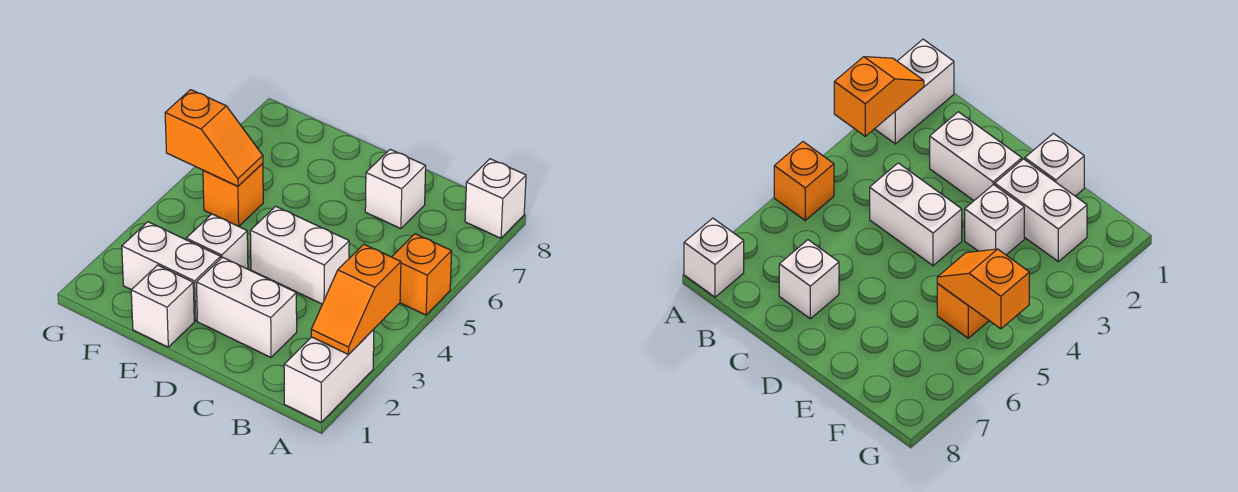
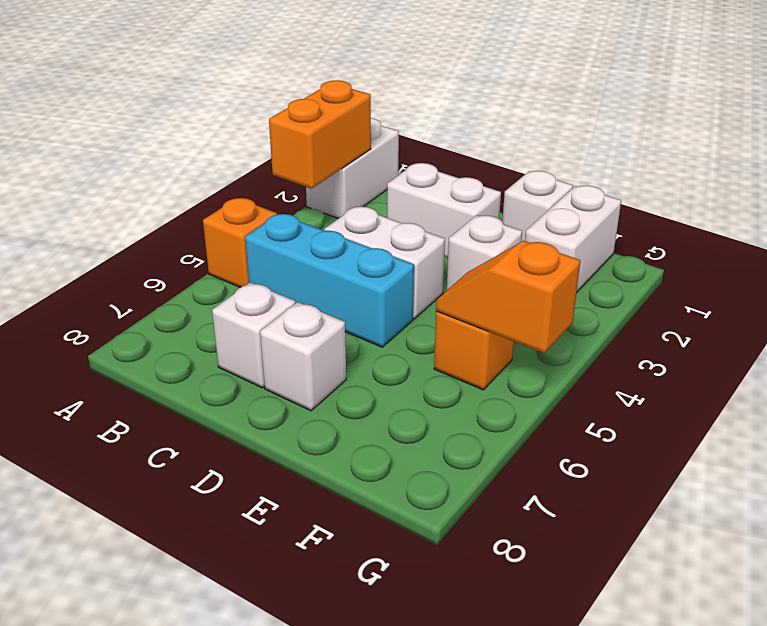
orange 1x2 slope [311,244,401,355] -> orange 1x2 brick [269,80,371,189]
white 1x1 brick [465,159,526,238] -> white 1x1 brick moved to [260,302,346,411]
none -> cyan 1x3 brick [245,214,414,347]
white 1x2 brick [122,222,221,321] -> white 1x2 brick turned to [525,185,621,292]

